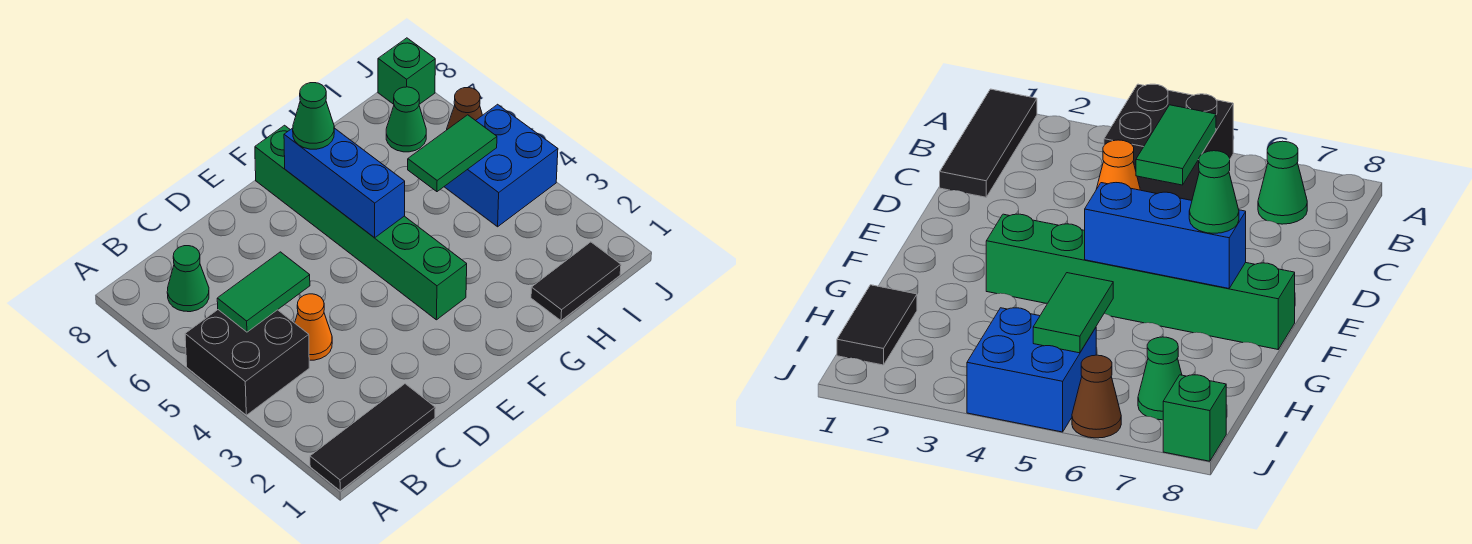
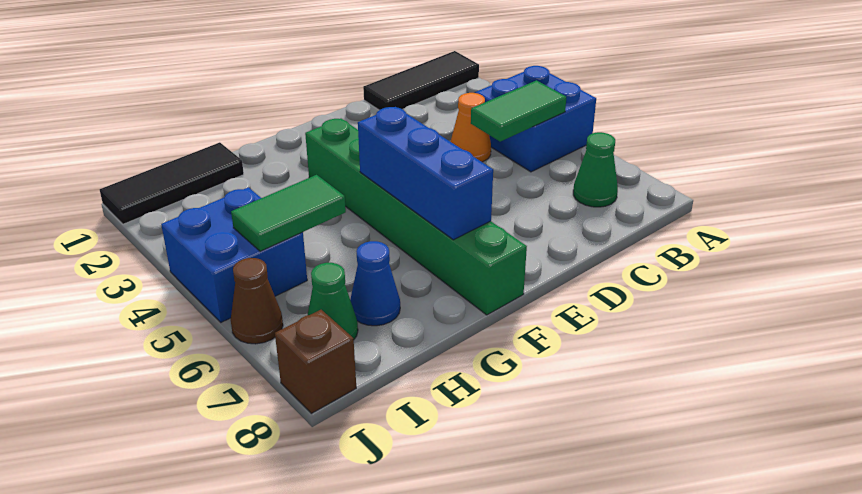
black 2x2 brick [185,310,309,415] -> blue 2x2 brick [475,66,596,172]
green 1x1 cone [293,83,334,149] -> none
black 1x2 tile [531,242,621,321] -> black 1x3 tile [100,142,244,224]
none -> blue 1x1 cone [350,241,400,326]
green 1x1 brick [378,38,435,104] -> brown 1x1 brick [275,310,356,413]

